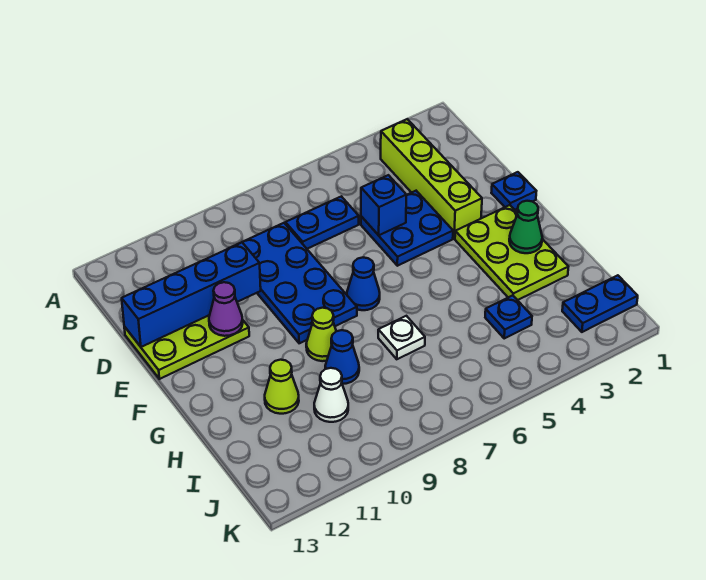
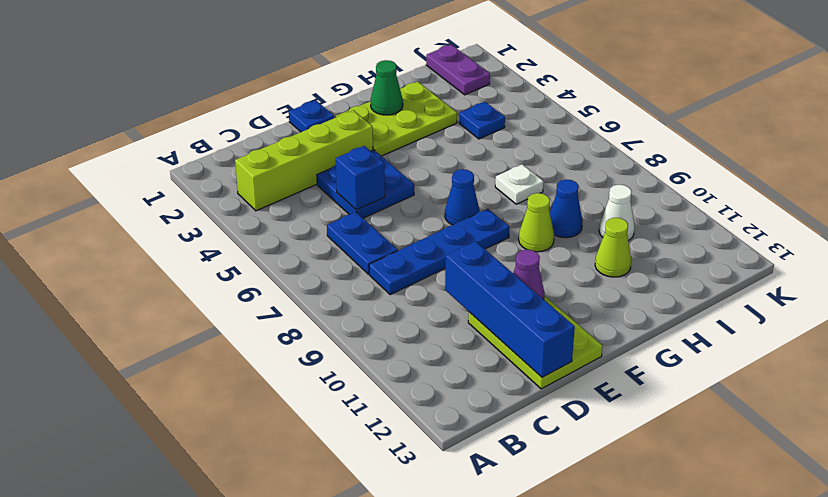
blue 2x4 plate [242,223,357,343] -> blue 1x4 plate [369,209,510,295]
blue 1x2 plate [562,275,638,332] -> purple 1x2 plate [426,45,490,95]

